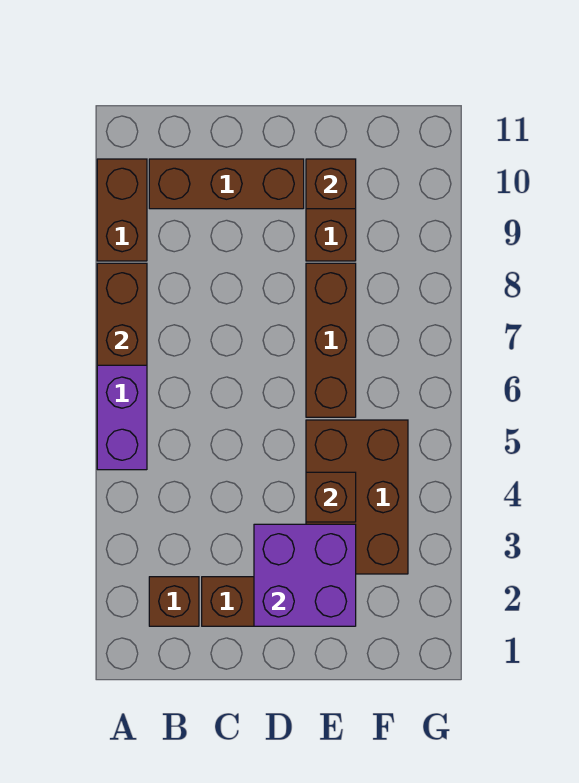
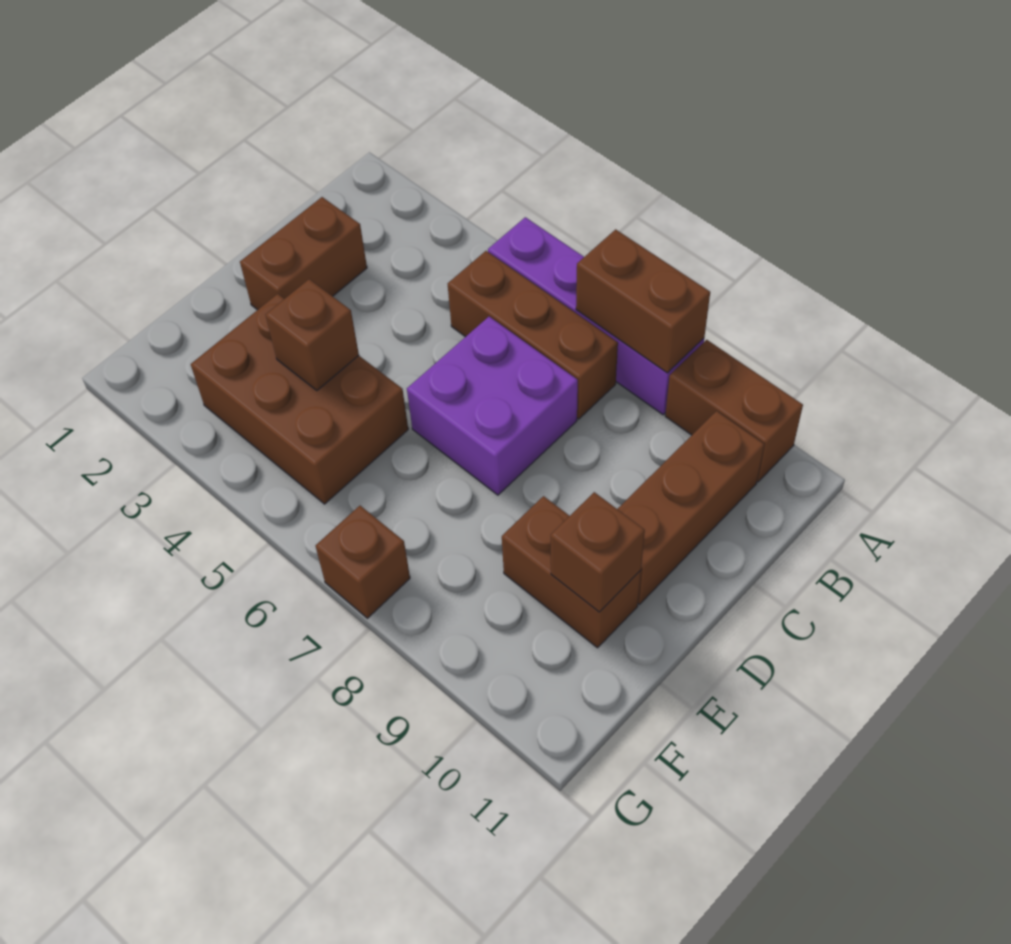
brown 1x1 brick [149,577,199,626] -> brown 1x1 brick moved to [315,506,410,618]
purple 2x2 brick [254,524,356,626] -> purple 2x2 brick moved to [407,317,578,495]
brown 1x3 brick [306,263,356,417] -> brown 1x3 brick moved to [448,251,618,419]

